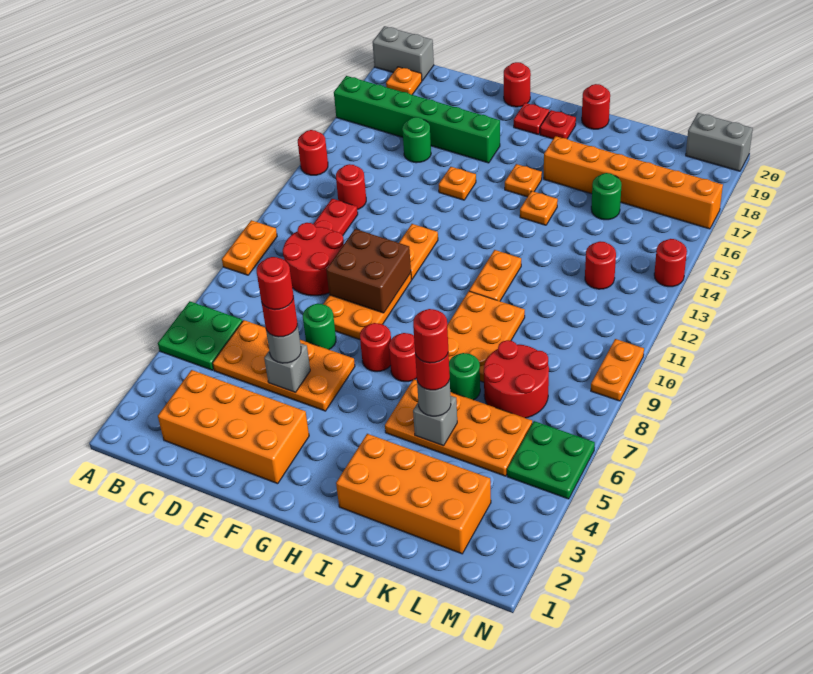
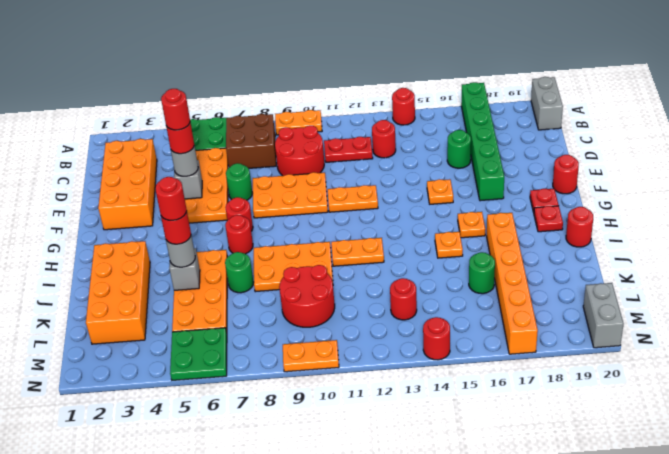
orange 1x1 plate [386,67,422,95] -> none
brown 2x2 brick [326,229,411,313] -> brown 2x2 brick moved to [226,114,276,168]
red 2x2 round brick [484,340,549,418] -> red 2x2 round brick moved to [279,265,335,327]

